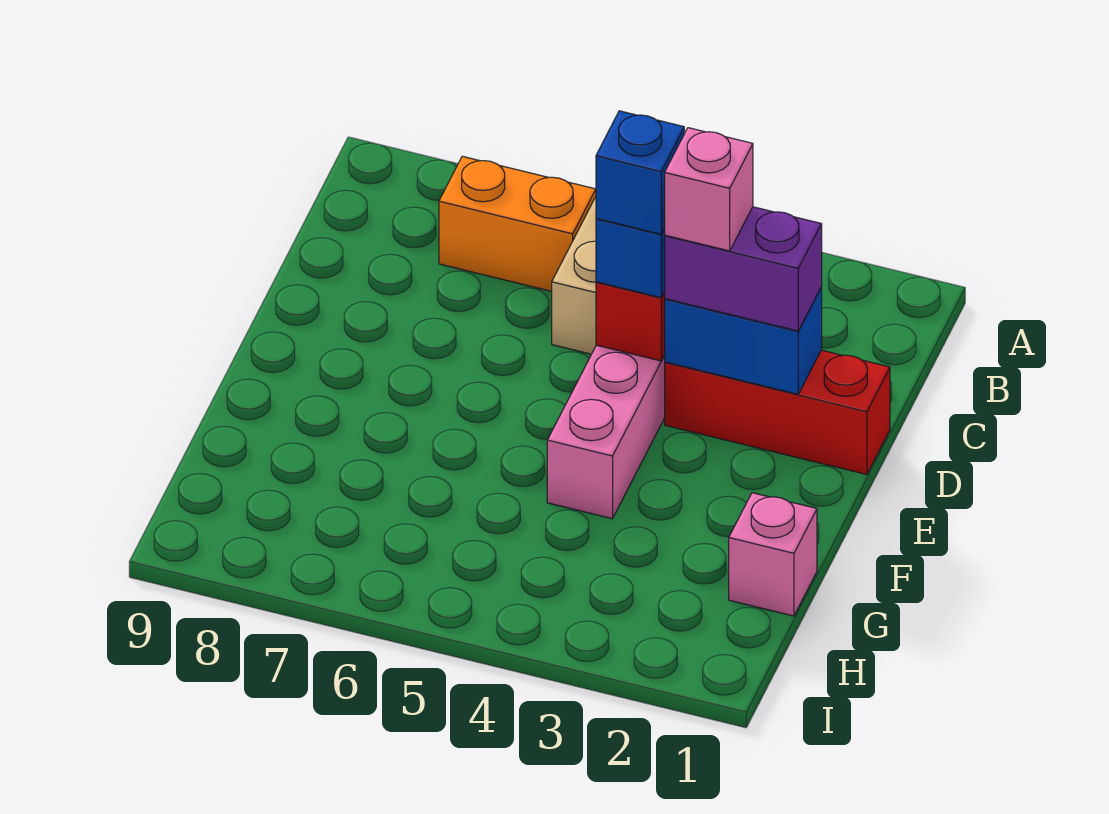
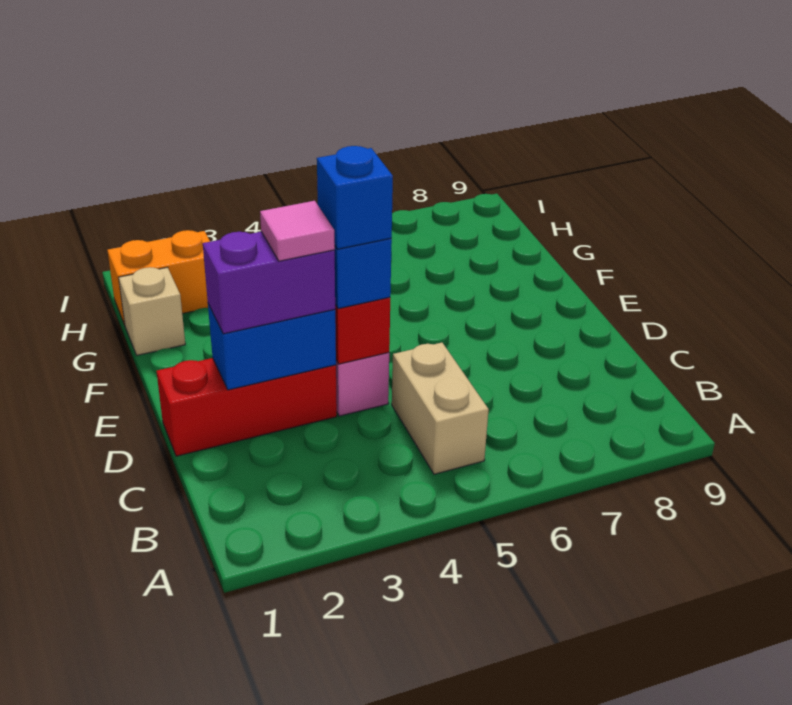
orange 1x2 brick [439,156,596,291] -> orange 1x2 brick moved to [107,230,210,325]
pink 1x1 brick [665,128,753,251] -> pink 1x1 tile [260,201,335,261]
pink 1x1 brick [729,493,817,616] -> tan 1x1 brick [119,267,185,355]

